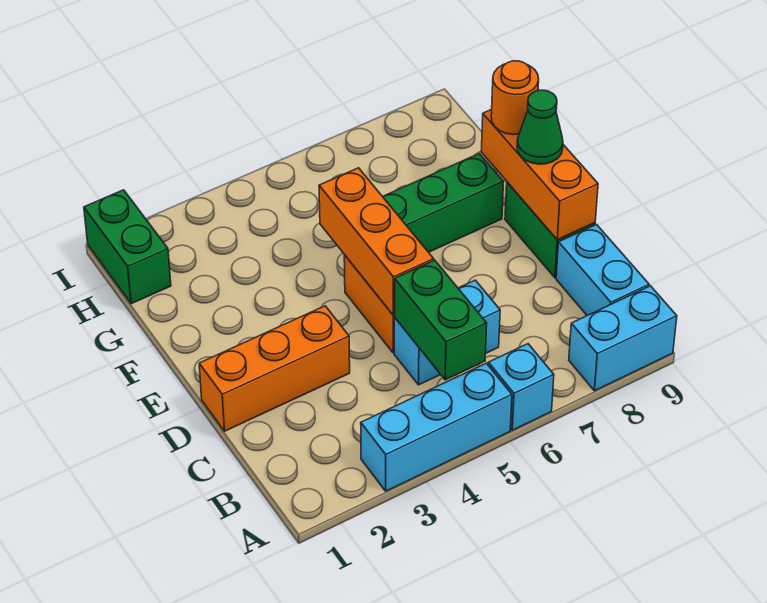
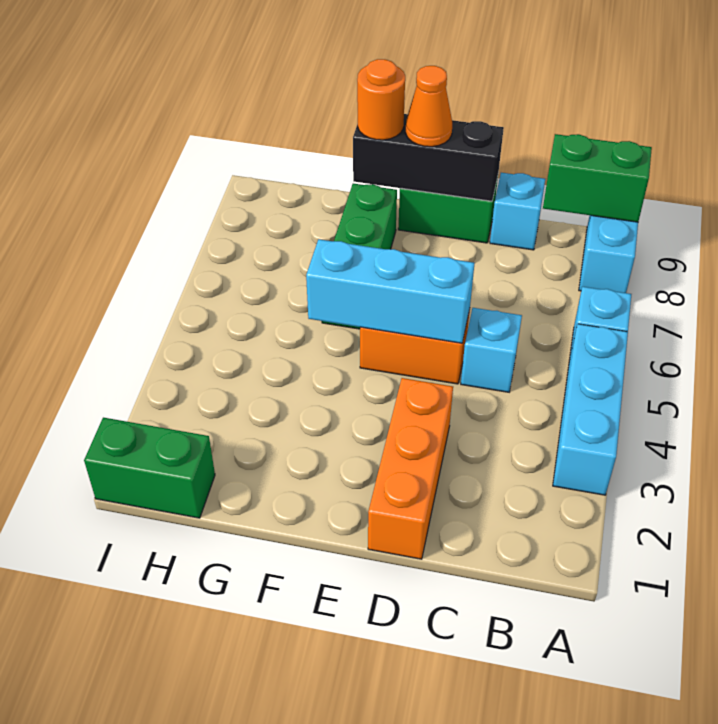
green 1x2 brick [395,260,487,380] -> green 1x2 brick moved to [543,134,652,222]
cyan 1x2 brick [556,224,649,315] -> cyan 1x1 brick [490,173,545,250]
cyan 1x2 brick [394,280,500,385] -> cyan 1x1 brick [461,308,522,392]
orange 1x3 brick [319,168,434,315] -> cyan 1x3 brick [306,239,474,343]
orange 1x3 brick [481,109,598,240] -> black 1x3 brick [353,114,504,201]
green 1x1 cone [517,90,563,164] -> orange 1x1 cone [406,66,452,147]

